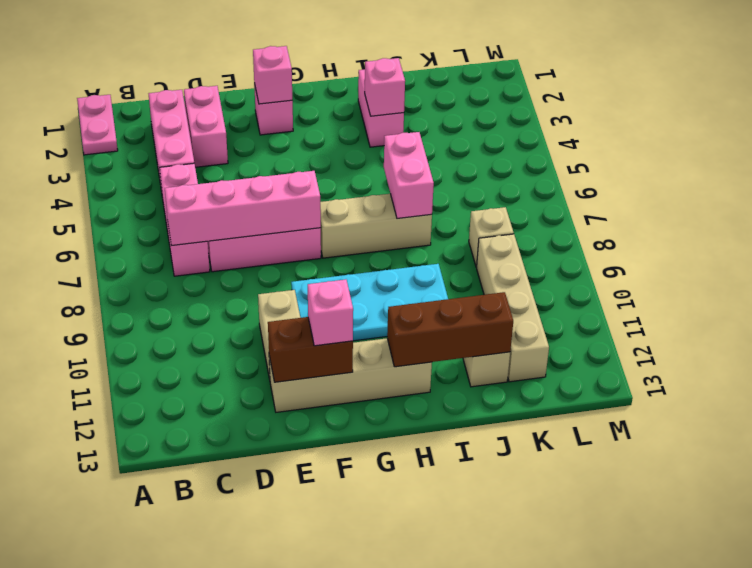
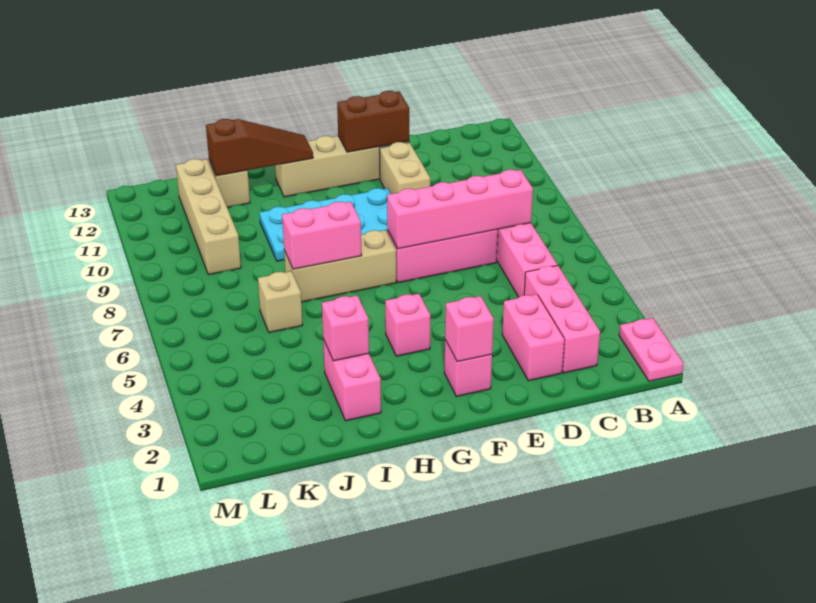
pink 1x1 brick [308,280,353,346] -> pink 1x1 brick moved to [385,294,430,356]
brown 1x3 brick [387,292,513,367] -> brown 1x3 slope [206,119,313,176]
pink 1x2 brick [384,132,434,219] -> pink 1x2 brick turned to [282,202,362,269]
tan 1x1 brick [469,207,514,267] -> tan 1x1 brick moved to [258,271,303,332]

